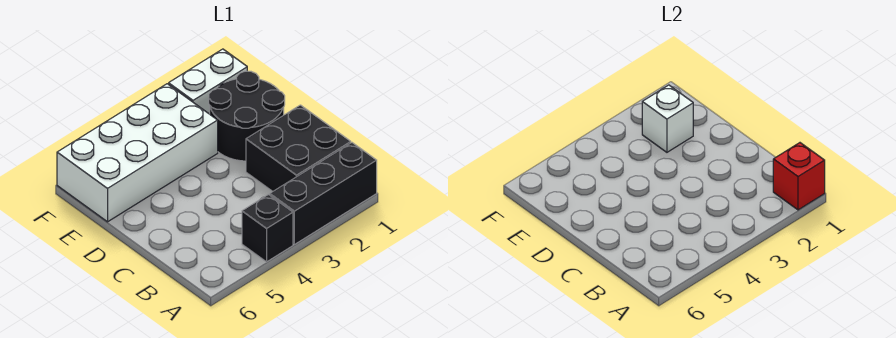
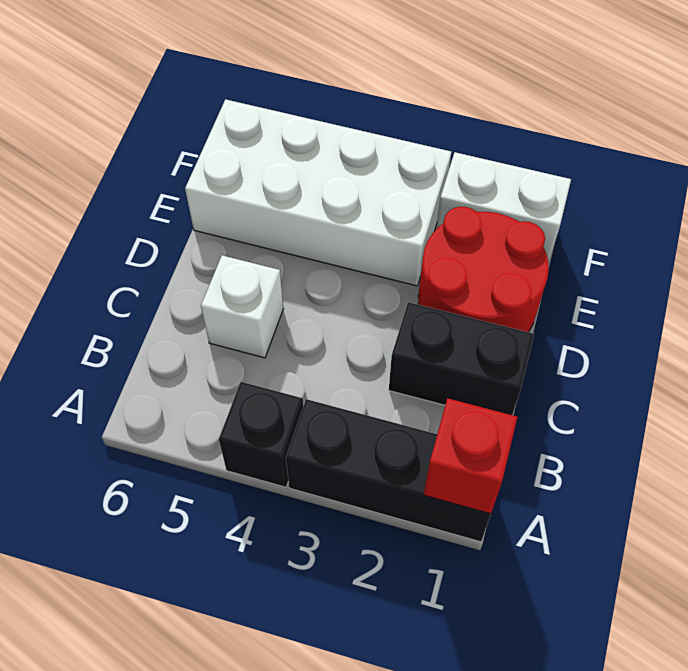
black 2x2 brick [246,105,351,191] -> black 1x2 brick [389,302,534,415]
black 2x2 round brick [209,71,285,161] -> red 2x2 round brick [418,207,549,332]
white 1x1 brick [642,85,693,152] -> white 1x1 brick moved to [201,255,283,358]

